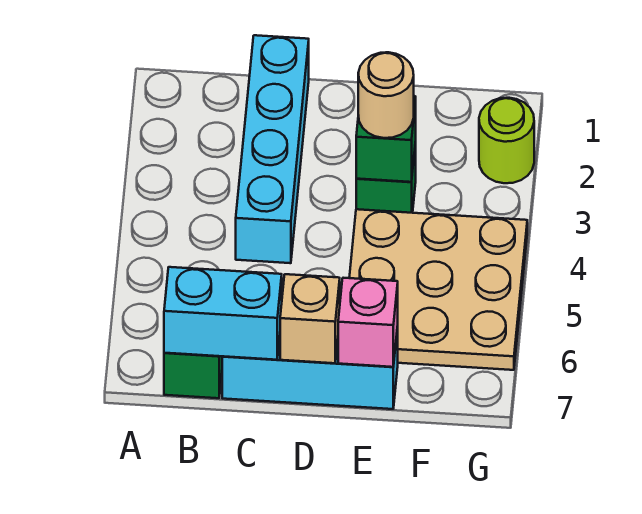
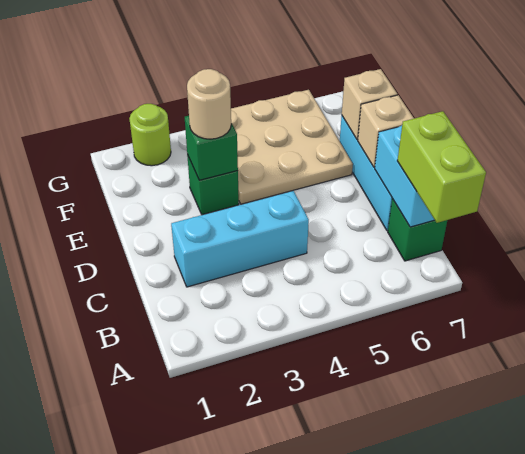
none -> lime 1x2 brick [397,111,486,223]
cyan 1x4 brick [236,35,309,263] -> cyan 1x3 brick [171,191,309,287]
pink 1x1 brick [338,278,398,367] -> tan 1x1 brick [342,69,397,140]

